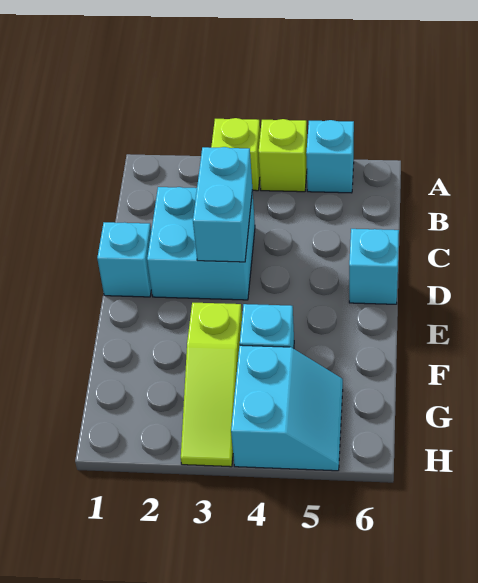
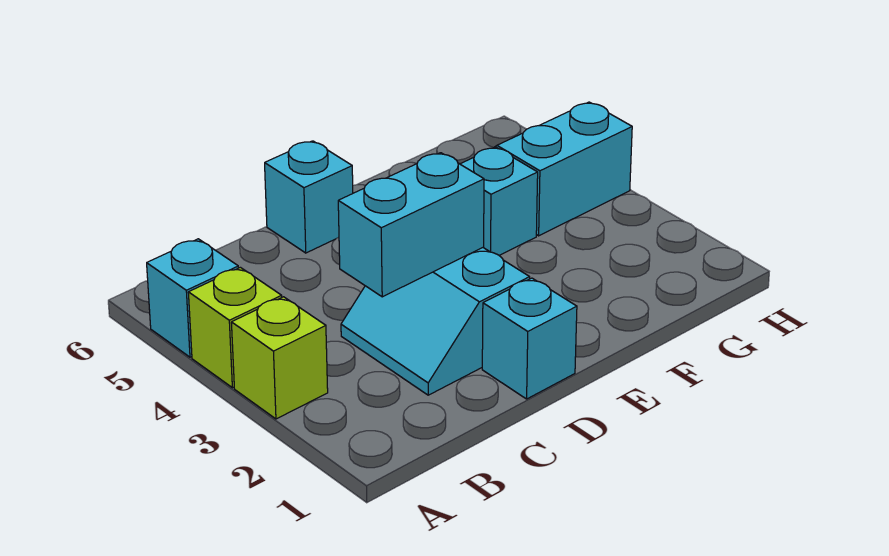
cyan 2x2 brick [147,187,255,300] -> cyan 2x2 slope [341,248,530,395]
lime 1x3 slope [181,303,242,467] -> none

